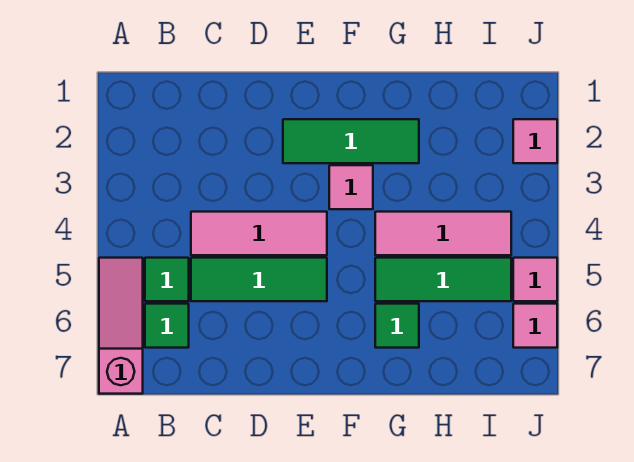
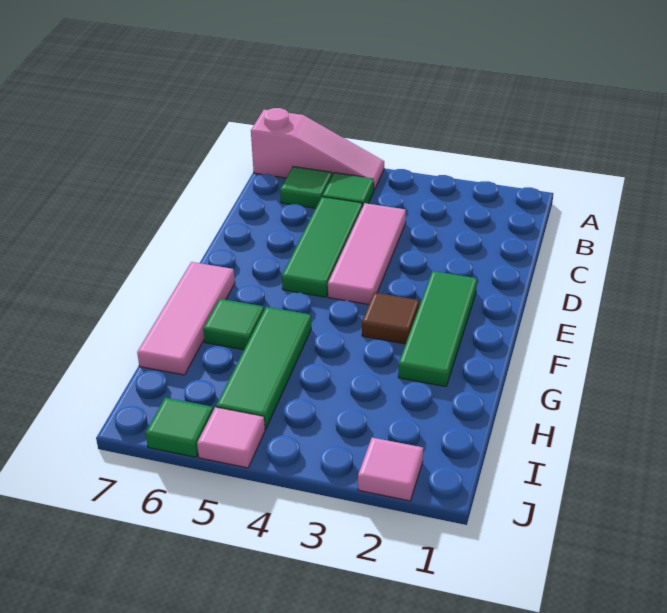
pink 1x1 tile [329,165,373,209] -> brown 1x1 tile [362,293,419,344]
pink 1x3 tile [375,212,511,255] -> pink 1x3 tile moved to [137,262,235,375]
pink 1x1 tile [513,304,557,348] -> green 1x1 tile [146,397,213,457]

